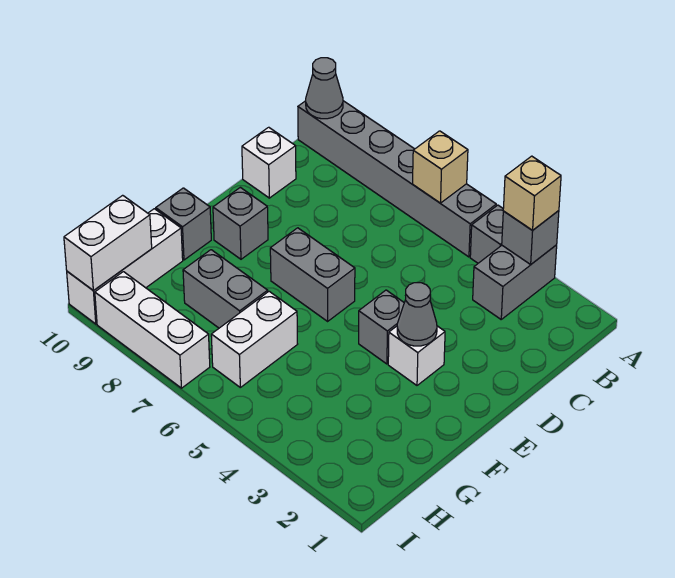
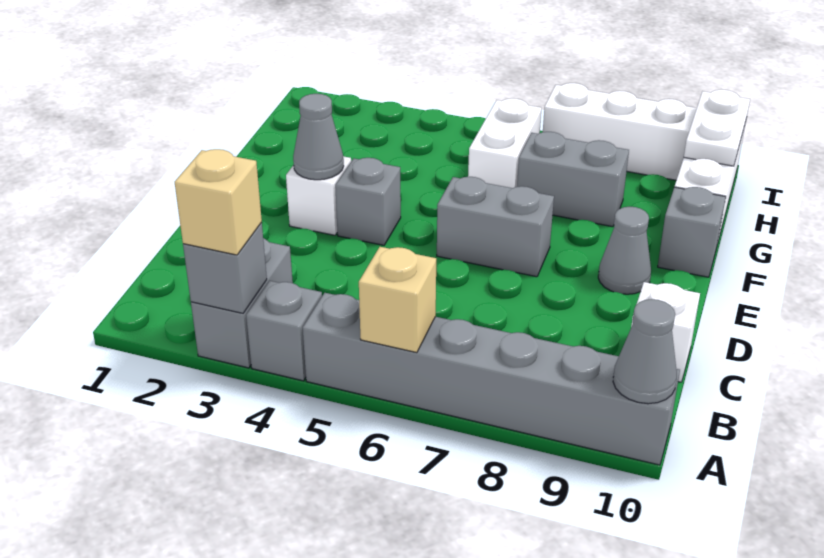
grey 1x1 brick [213,187,268,259] -> grey 1x1 cone [598,207,651,294]
white 1x2 brick [64,195,152,291] -> white 1x2 plate [684,90,750,166]

